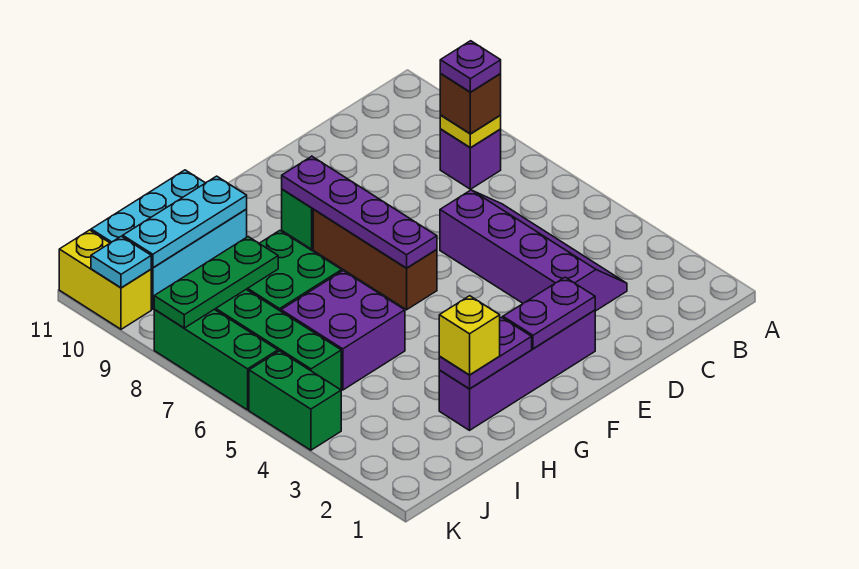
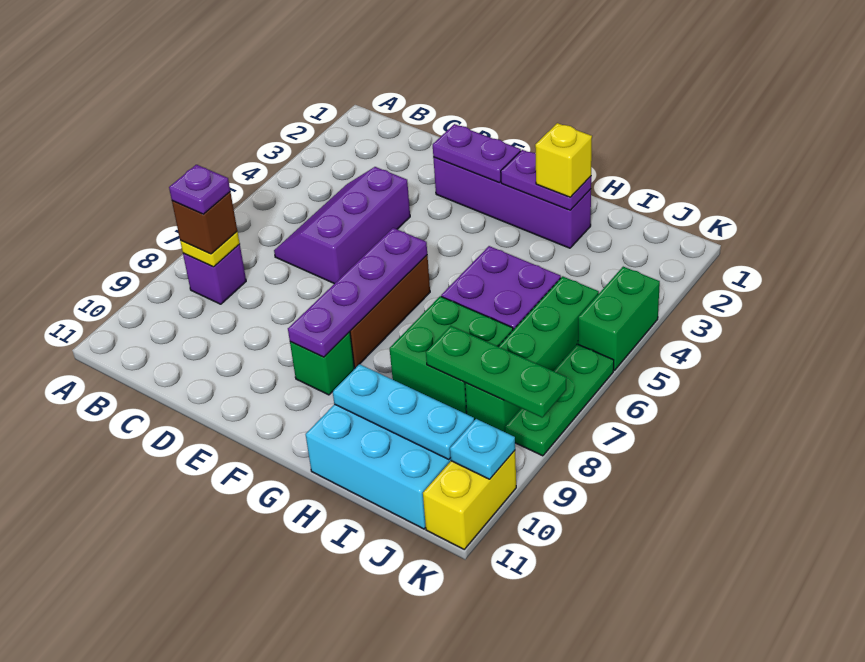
purple 2x4 slope [440,190,627,311] -> purple 2x3 slope [274,167,410,284]
green 1x3 brick [154,309,278,410] -> green 1x3 plate [505,344,614,456]

